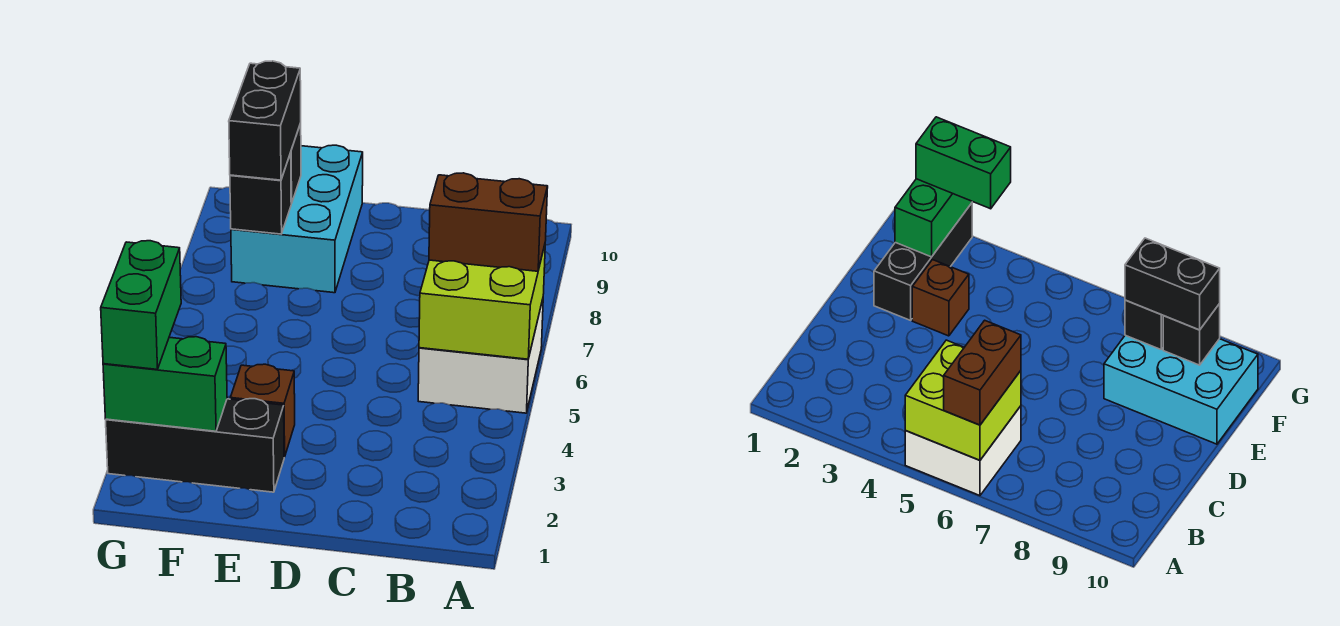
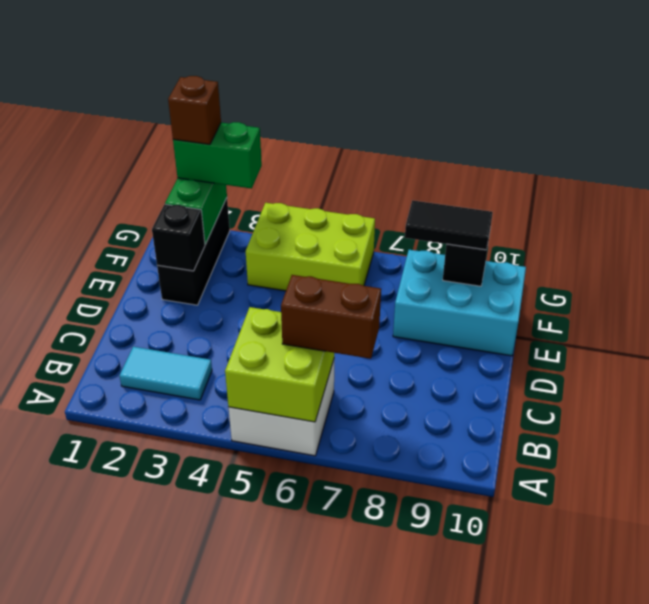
brown 1x2 brick [429,173,548,271] -> brown 1x2 brick turned to [281,275,381,359]
none -> cyan 1x2 tile [120,347,212,400]
brown 1x1 brick [230,364,295,457] -> brown 1x1 brick moved to [168,76,221,144]
none -> lime 2x3 brick [246,203,375,291]
black 1x1 brick [230,153,291,234] -> black 1x1 brick moved to [152,204,205,271]
black 1x2 brick [229,61,301,180] -> black 1x2 tile [405,200,493,250]

